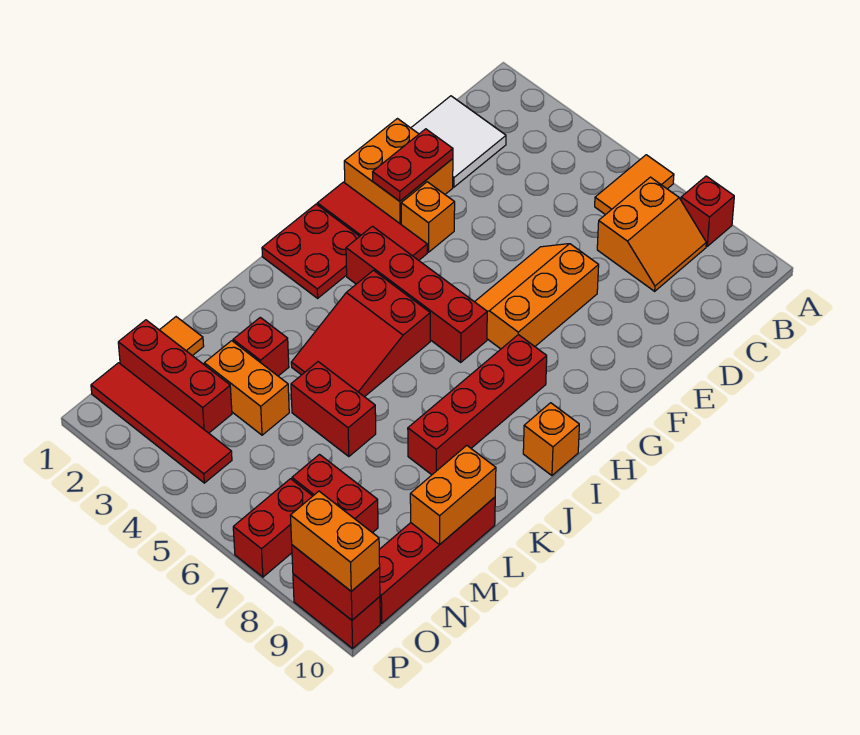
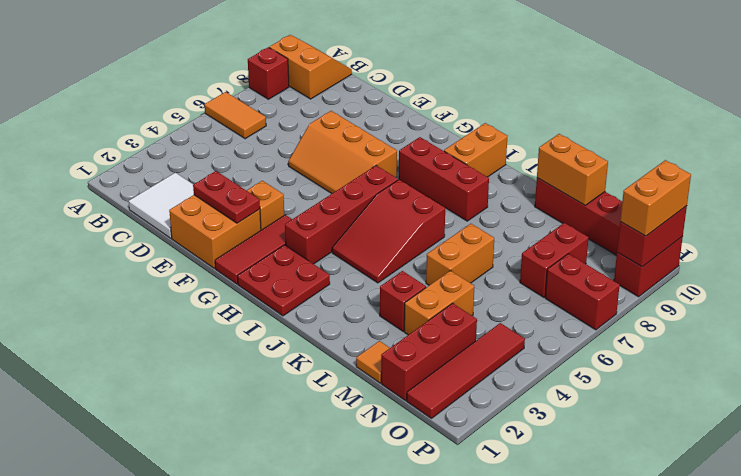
orange 2x2 slope [597,177,706,291] -> orange 2x2 slope moved to [269,35,352,99]
red 1x4 brick [408,335,547,475] -> red 1x3 brick [399,137,489,221]
red 2x3 slope [291,270,430,397] -> red 2x3 slope turned to [332,180,445,283]
orange 1x1 brick [523,403,579,475] -> orange 1x2 brick [444,123,507,177]
red 1x2 brick [291,362,376,457] -> orange 1x2 brick [426,224,494,285]

